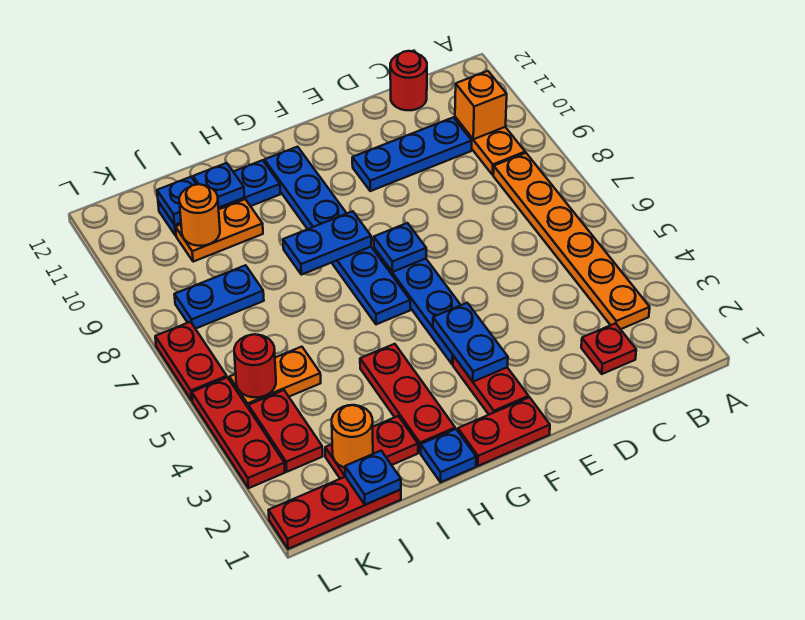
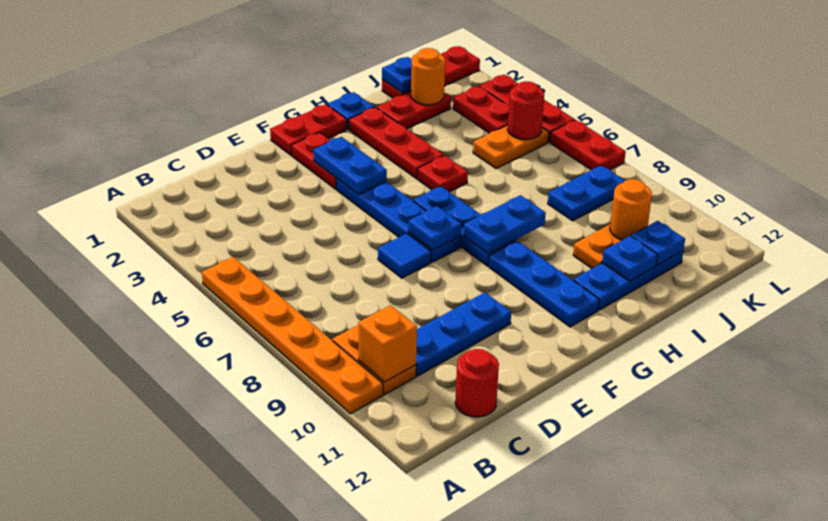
orange 1x6 plate [493,153,650,329] -> orange 1x6 plate moved to [202,257,383,414]
red 1x1 plate [581,323,636,374] -> red 1x1 plate moved to [418,155,468,192]
none -> blue 1x1 tile [378,234,431,278]

